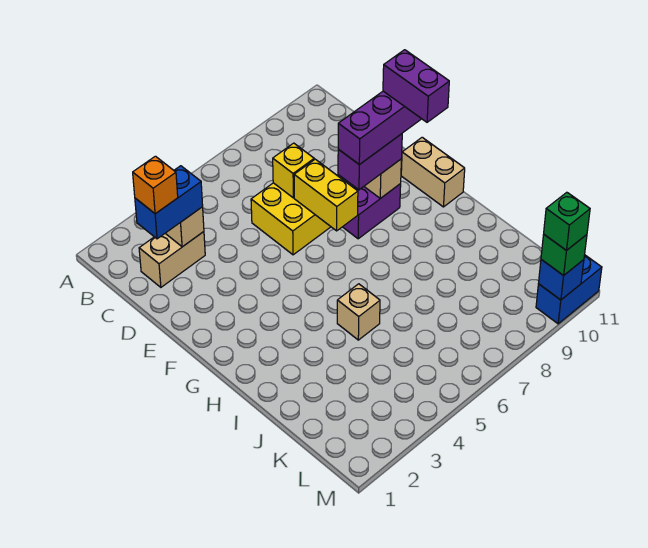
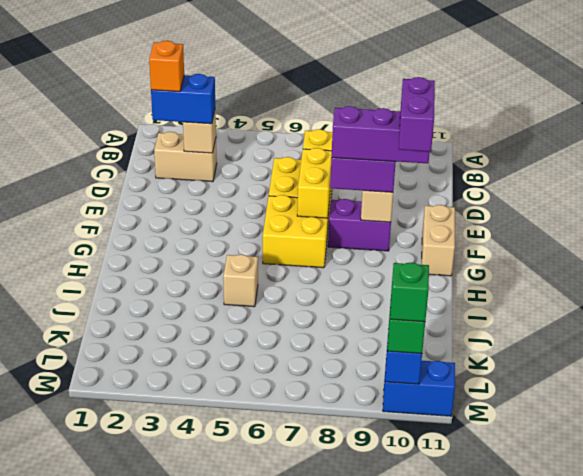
none -> yellow 2x2 brick [263,195,329,268]

